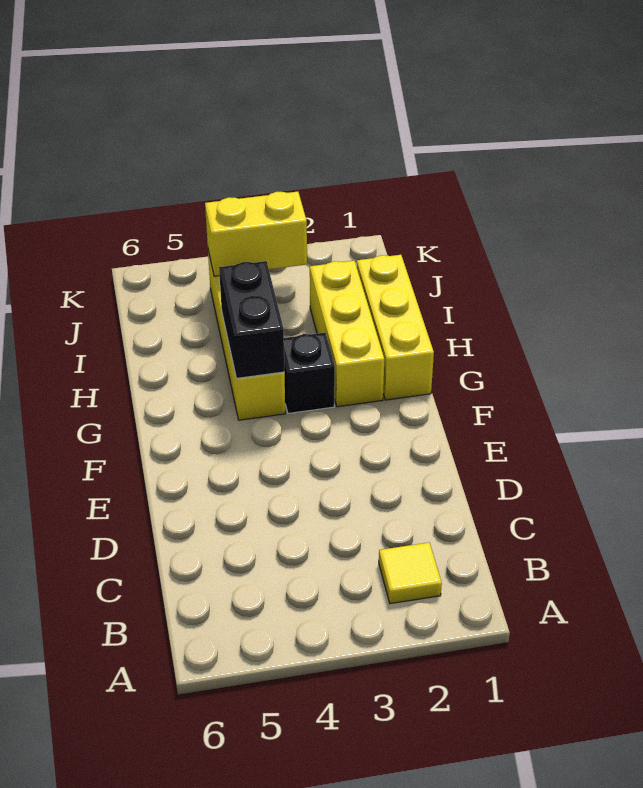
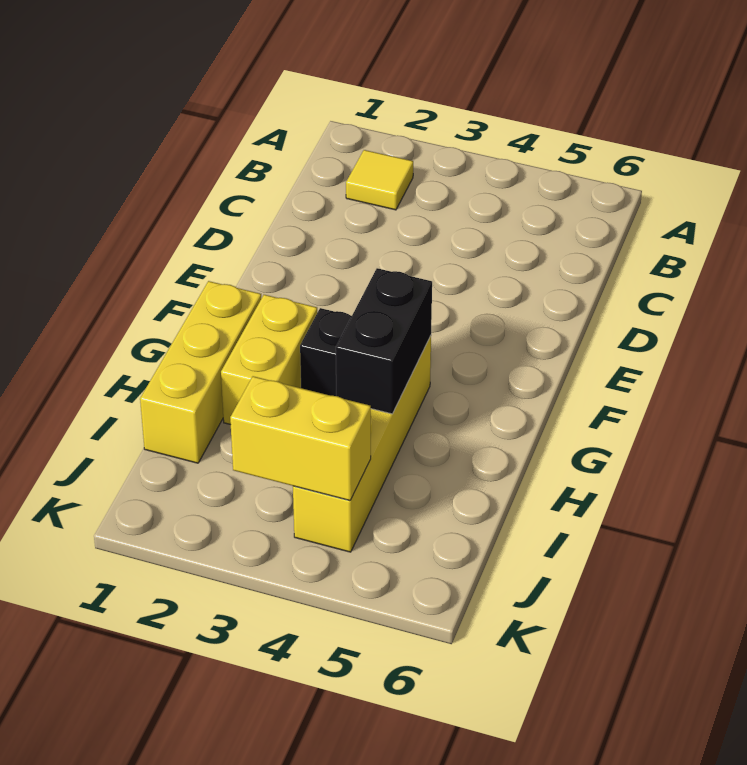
yellow 1x3 brick [310,261,384,407] -> yellow 1x2 brick [221,295,317,425]

